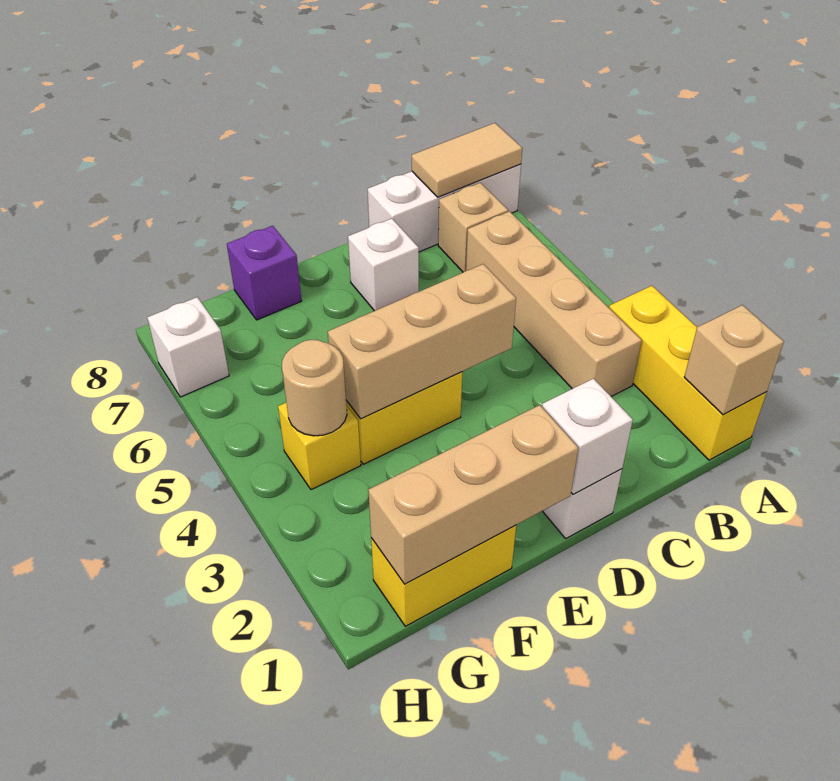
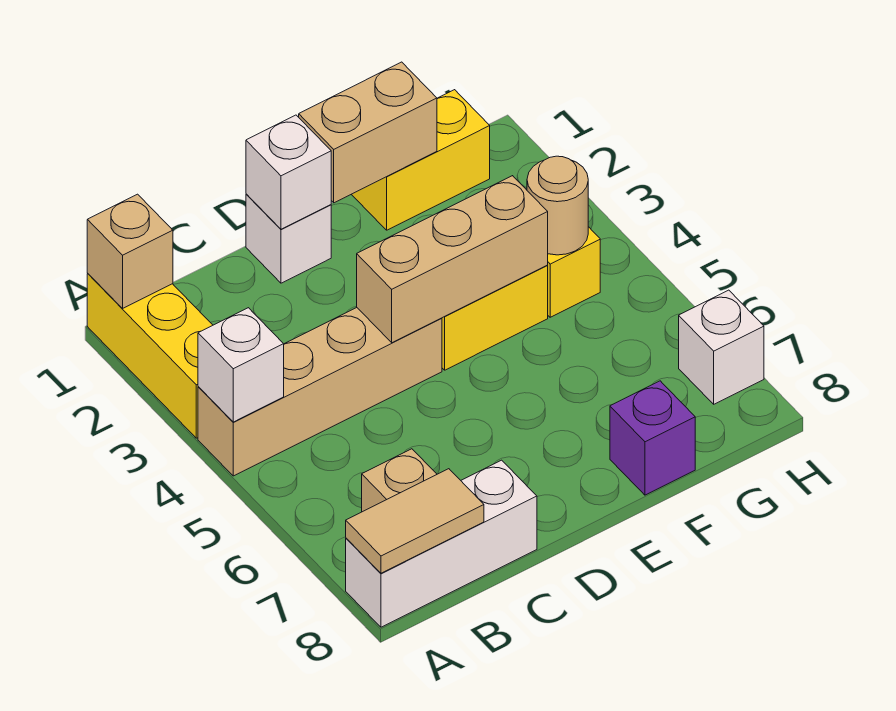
tan 1x4 brick [466,211,642,396] -> tan 1x4 brick turned to [198,308,442,476]
white 1x1 brick [348,219,419,311] -> white 1x1 brick moved to [198,308,284,422]
tan 1x3 brick [368,405,578,584] -> tan 1x2 brick [299,62,437,203]

